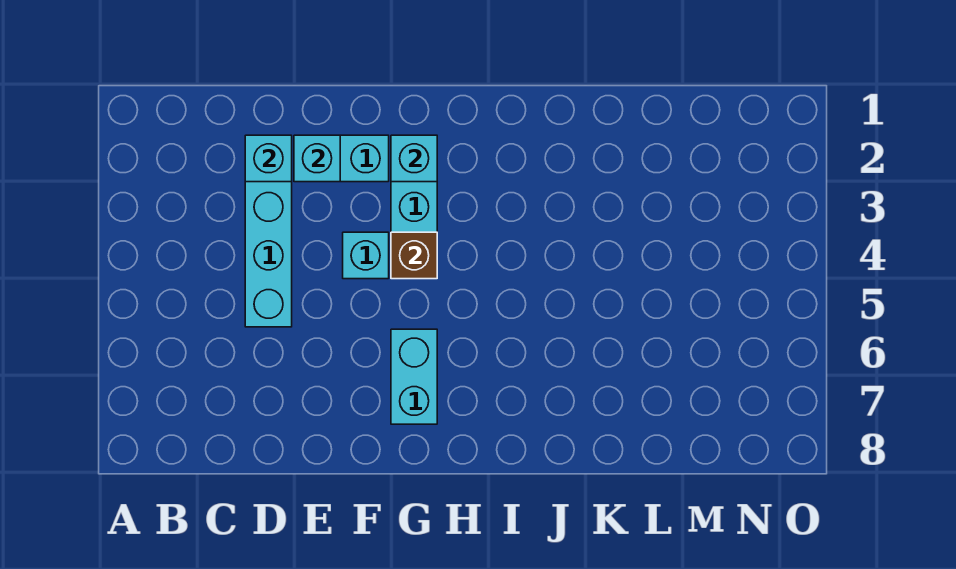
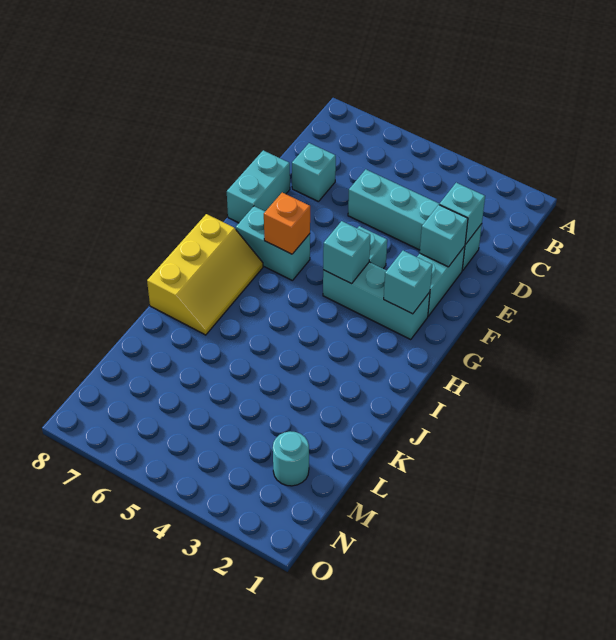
none -> cyan 1x1 brick [292,143,336,202]
none -> cyan 1x2 brick [227,150,290,223]
brown 1x1 brick [391,232,437,279] -> cyan 1x1 brick [323,221,370,284]
none -> orange 1x1 brick [264,193,310,254]
none -> yellow 2x3 slope [147,214,263,335]
none -> cyan 1x1 round brick [273,431,309,486]

